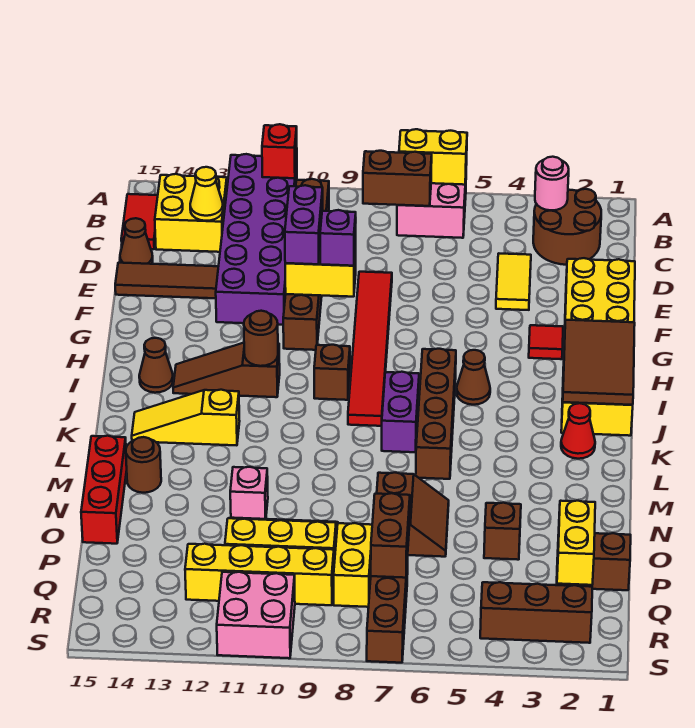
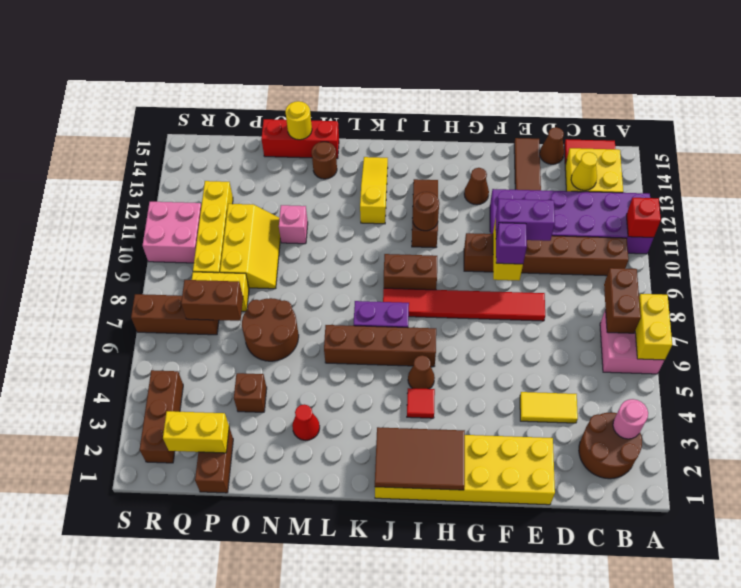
red 1x1 tile [529,325,563,359] -> red 1x1 tile moved to [407,388,435,418]
brown 1x1 brick [314,345,350,400] -> brown 1x2 brick [384,254,437,290]
brown 1x1 cone [139,338,173,393] -> brown 1x1 cone moved to [464,168,489,205]
red 1x1 cone [561,403,595,459] -> red 1x1 cone moved to [292,404,320,440]
brown 2x2 slope [377,473,449,557] -> brown 2x2 round brick [242,298,299,361]
none -> yellow 1x1 round brick [285,101,312,140]

